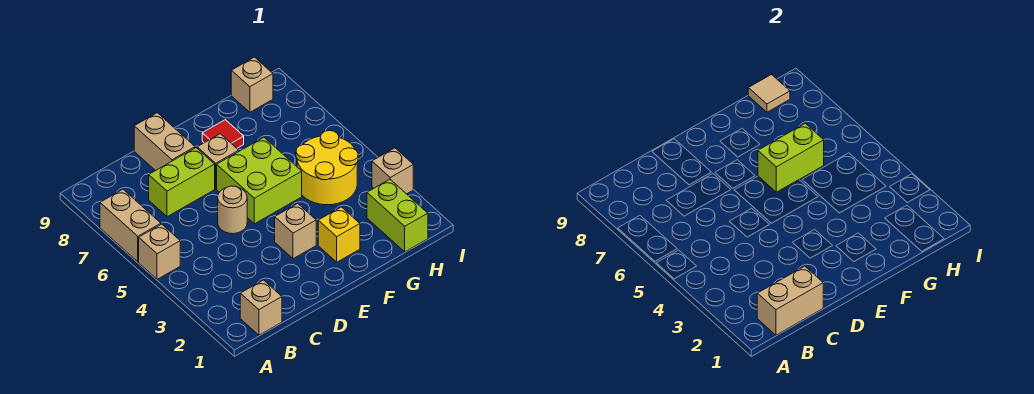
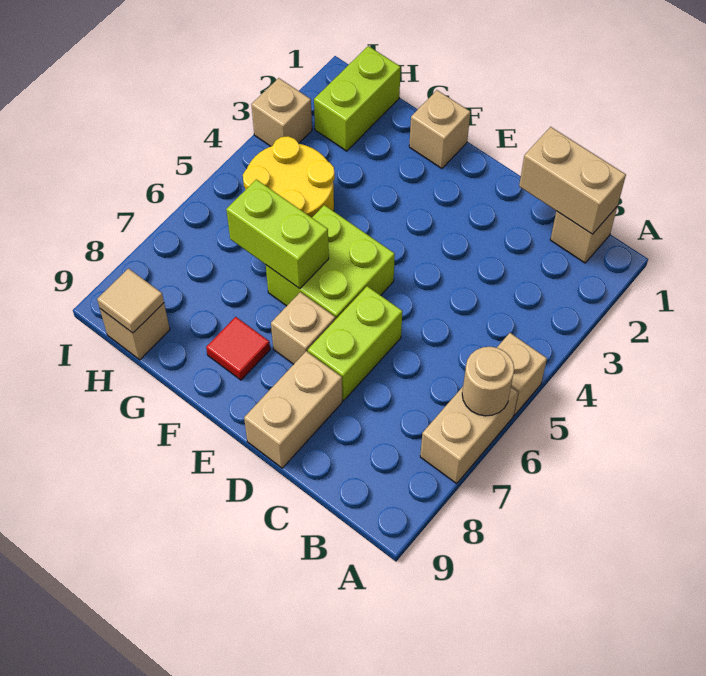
lime 1x2 brick [149,148,215,217] -> lime 1x2 brick turned to [308,286,402,401]
tan 1x1 round brick [218,186,247,234] -> tan 1x1 round brick moved to [462,347,514,416]
tan 1x1 brick [275,204,316,259] -> tan 1x1 brick moved to [409,90,470,168]
yellow 1x1 brick [318,207,360,262] -> none

